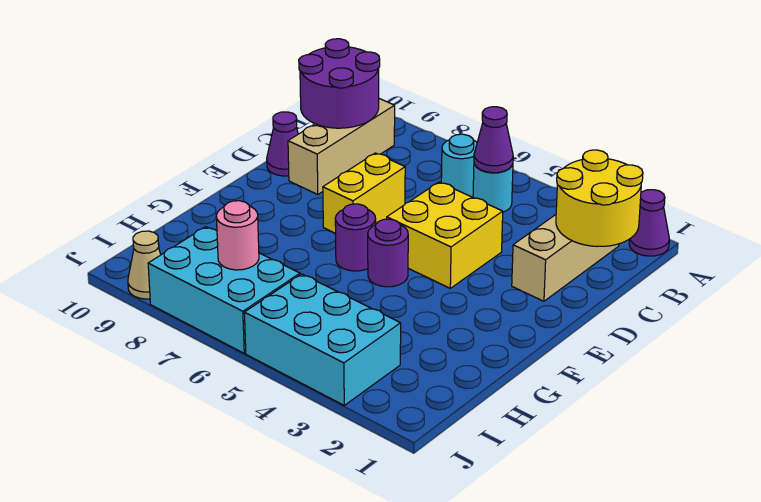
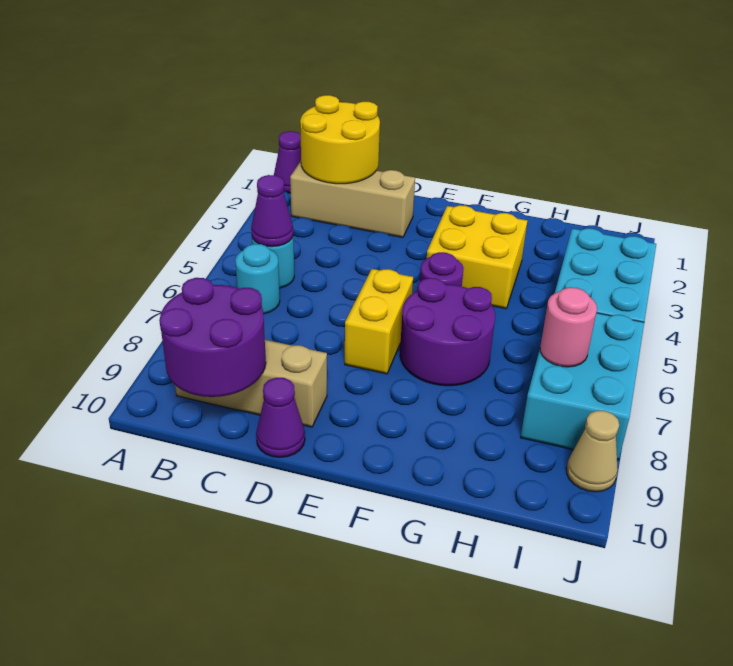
yellow 2x2 brick [387,182,503,288] -> yellow 2x2 brick moved to [427,205,527,309]
yellow 1x2 brick [323,153,405,233] -> yellow 1x2 brick turned to [345,269,413,374]
purple 1x1 round brick [335,204,376,271] -> purple 2x2 round brick [400,278,495,386]

